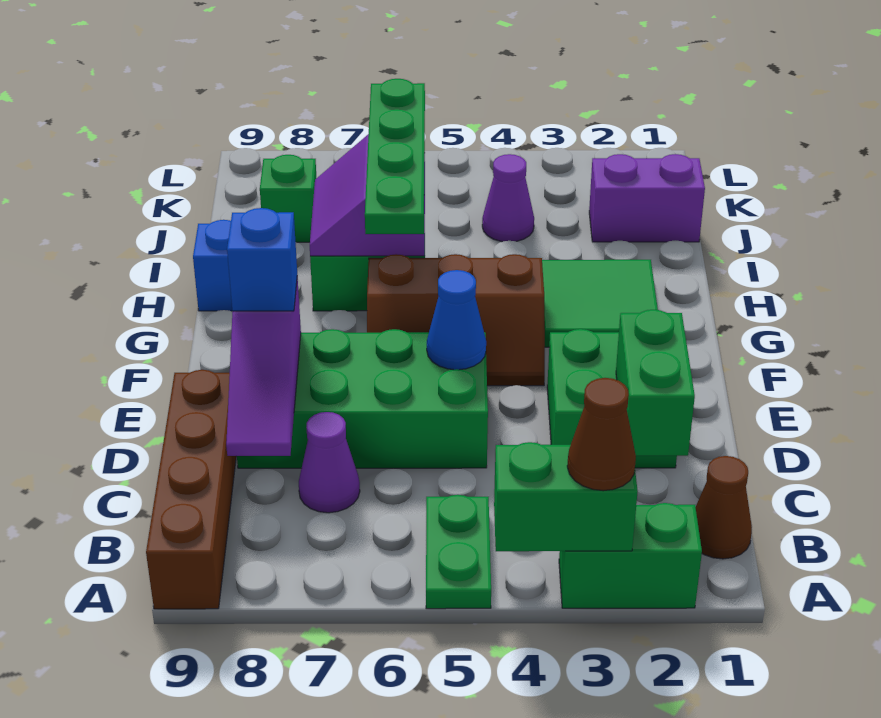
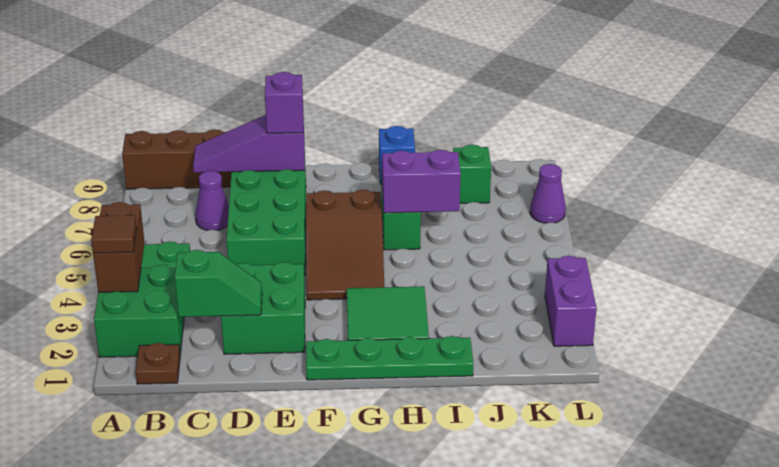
green 1x2 brick [559,503,702,608] -> green 2x2 brick [94,265,184,357]
green 1x2 brick [494,442,638,551] -> brown 1x2 brick [93,202,145,292]
brown 1x1 cone [567,378,636,491] -> brown 1x1 tile [91,215,137,253]
brown 1x1 cone [696,456,752,559] -> brown 1x1 plate [136,343,180,384]
green 1x2 brick [616,310,695,456] -> green 1x2 slope [175,250,262,317]
blue 1x1 cone [427,270,486,370] -> none
blue 1x1 brick [227,208,297,311] -> purple 1x1 brick [265,72,303,133]
brown 2x3 slope [367,254,545,386] -> brown 2x3 slope turned to [306,190,384,300]
green 1x4 plate [365,79,425,234] -> green 1x4 plate moved to [306,336,473,380]
purple 1x2 brick [589,154,705,242] -> purple 1x2 brick moved to [545,256,597,346]
purple 1x1 cone [482,154,534,242] -> purple 1x1 cone moved to [530,164,566,223]

